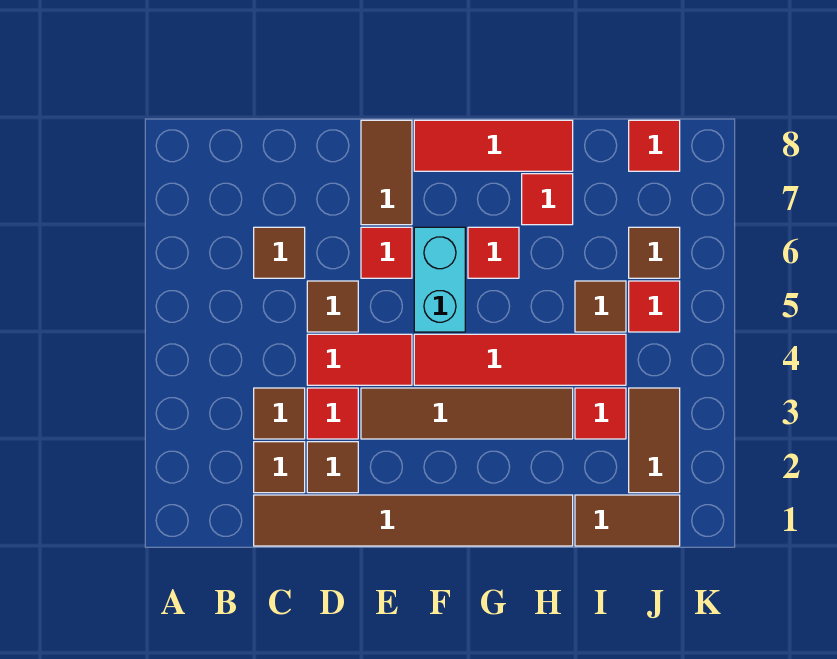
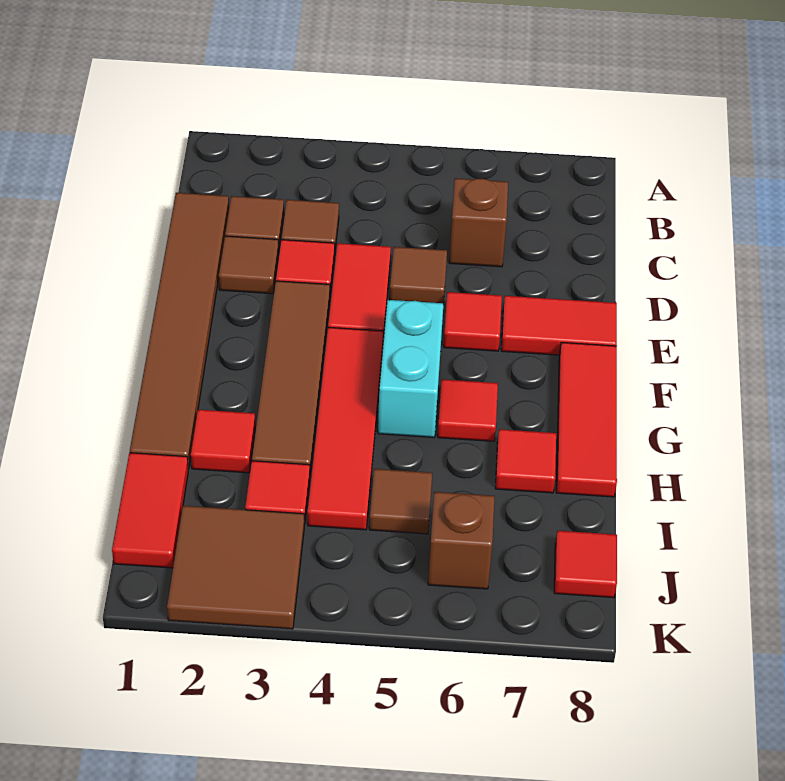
brown 1x1 tile [254,227,305,278] -> brown 1x1 brick [449,178,508,267]
brown 1x2 tile [361,120,412,225] -> red 1x2 tile [501,296,617,355]
cyan 1x2 brick [414,227,465,332] -> cyan 1x2 brick turned to [378,300,444,437]
brown 1x2 tile [575,495,680,546] -> red 1x2 tile [112,453,188,568]
brown 1x2 tile [629,388,680,493] -> brown 2x2 tile [167,506,304,629]
red 1x1 tile [629,281,680,332] -> red 1x1 tile moved to [191,410,255,473]
brown 1x1 tile [629,227,680,278] -> brown 1x1 brick [428,492,495,589]

